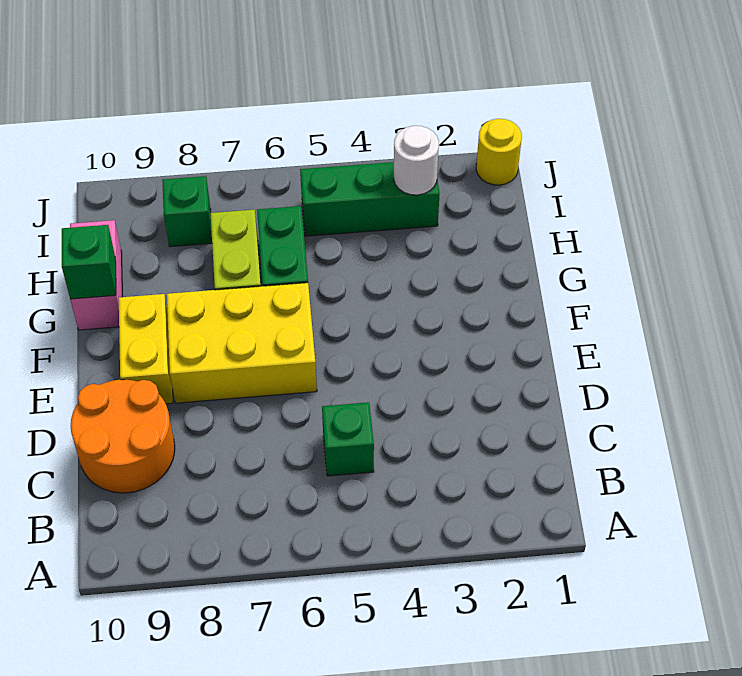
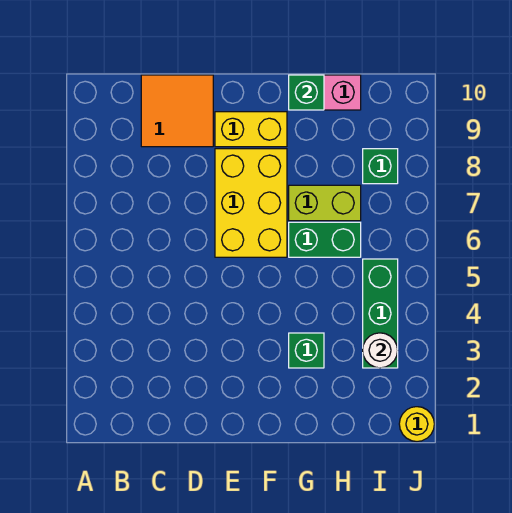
green 1x1 brick [322,402,374,476] -> green 1x1 brick moved to [289,333,324,368]
orange 2x2 round brick [71,380,175,493] -> orange 2x2 tile [141,75,213,147]

